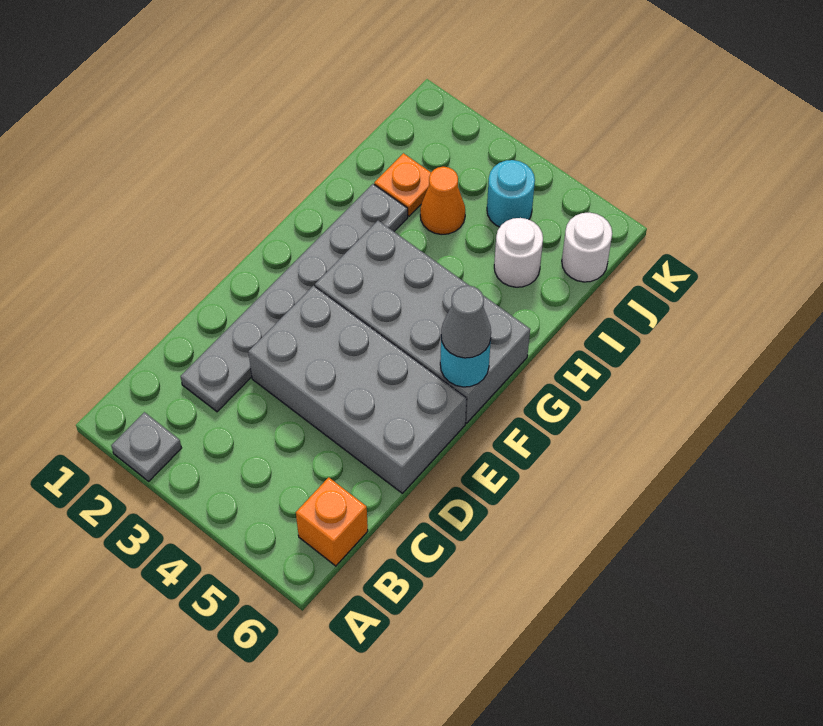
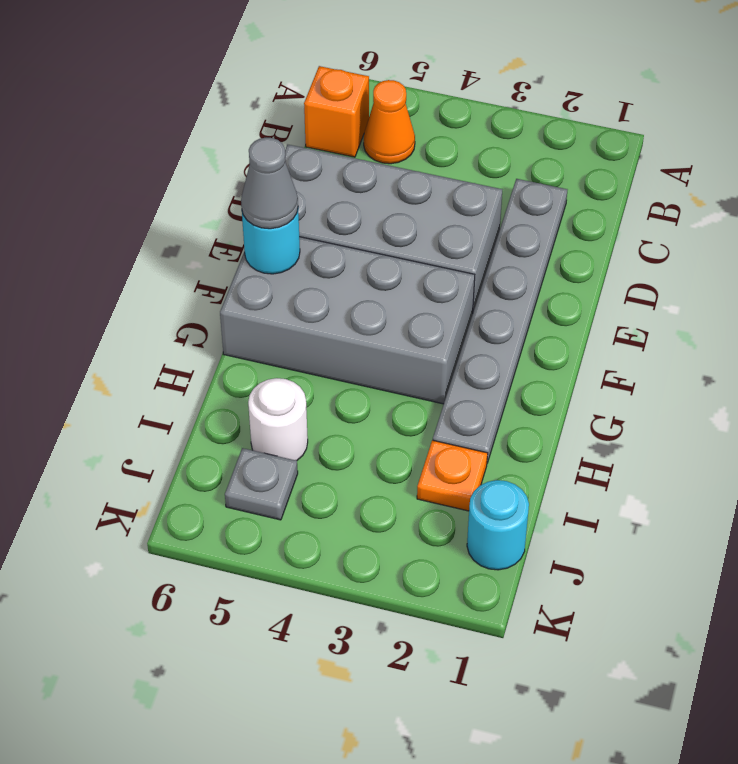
grey 1x1 plate [111,412,181,481] -> grey 1x1 plate moved to [225,448,298,520]
orange 1x1 cone [420,167,465,235] -> orange 1x1 cone moved to [364,80,415,164]
cyan 1x1 round brick [487,160,535,227] -> cyan 1x1 round brick moved to [467,480,529,570]
white 1x1 round brick [562,212,612,282] -> none

